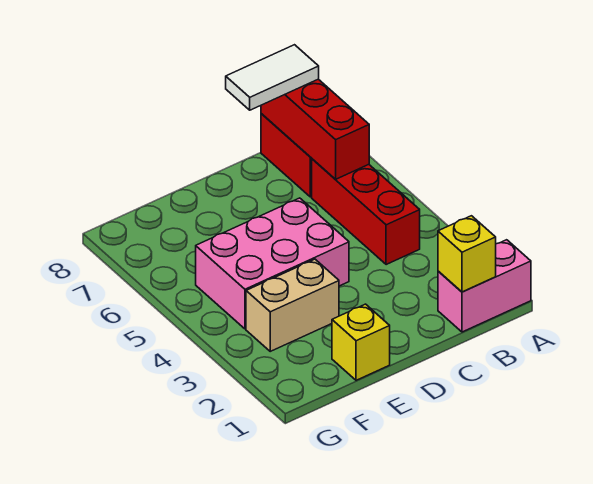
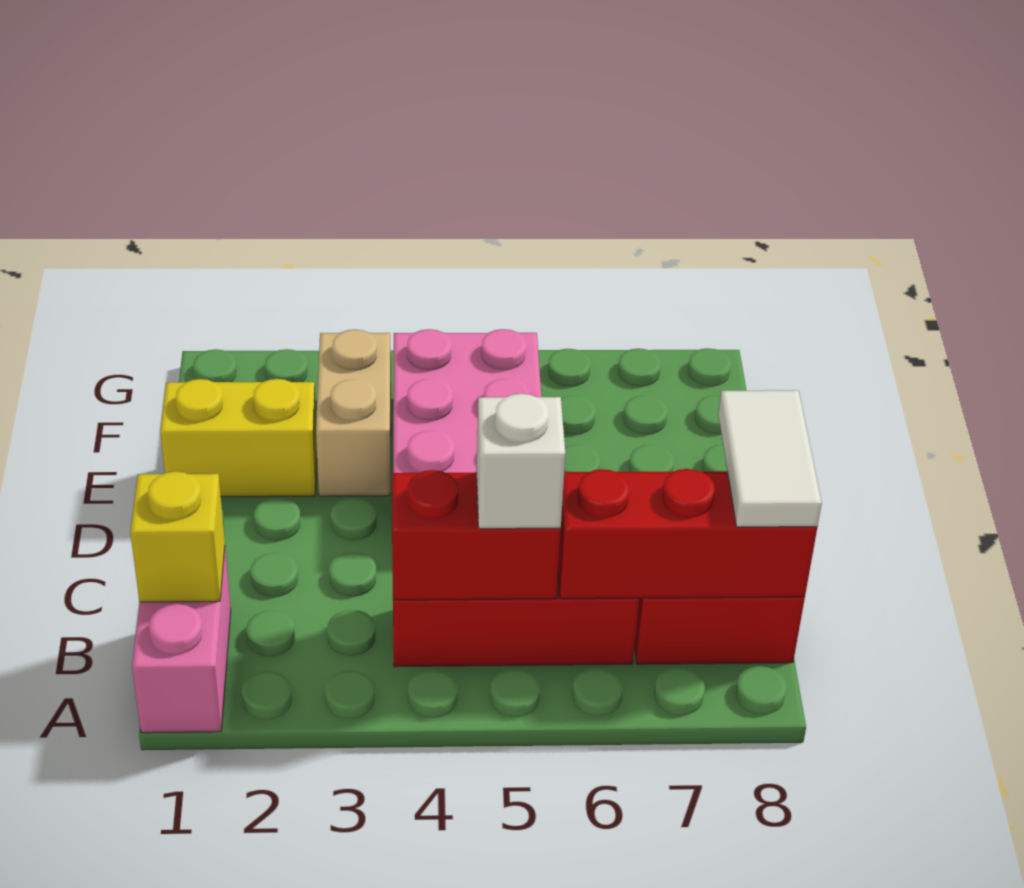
none -> red 1x2 brick [392,470,561,600]
none -> white 1x1 brick [476,394,565,529]
yellow 1x1 brick [332,304,390,380] -> yellow 1x2 brick [160,379,317,497]

